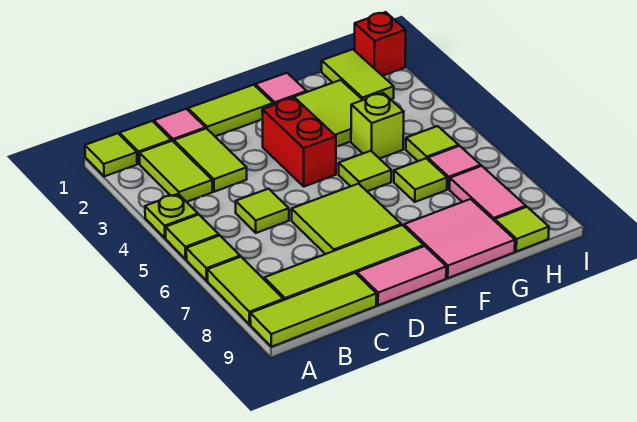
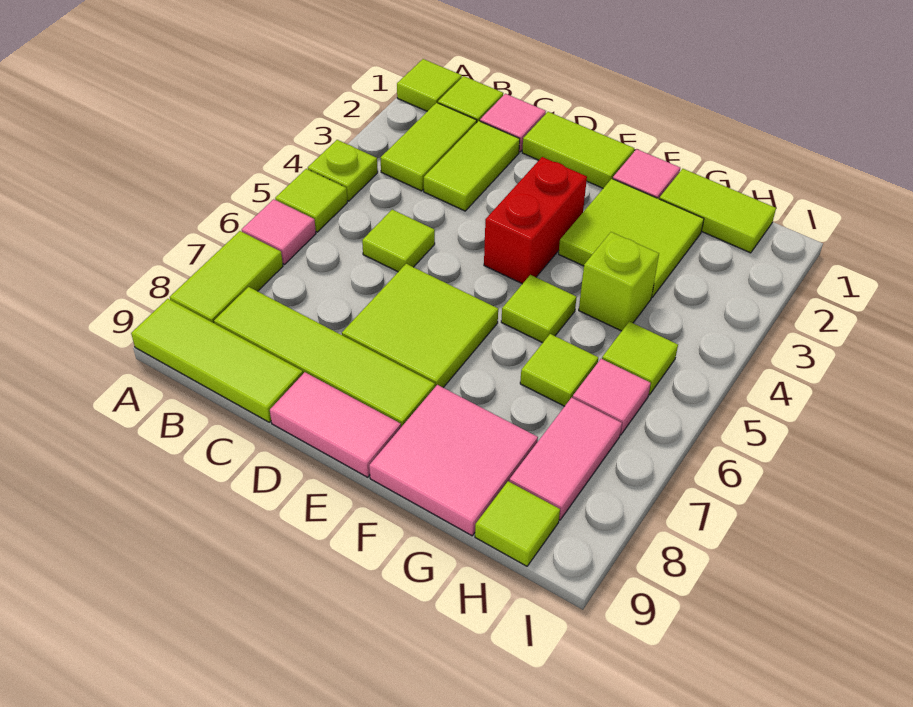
lime 1x1 tile [186,235,240,281] -> pink 1x1 tile [242,199,316,264]
lime 1x2 tile [322,49,394,100] -> lime 1x2 tile turned to [659,169,776,253]
red 1x1 brick [355,12,406,76] -> none

